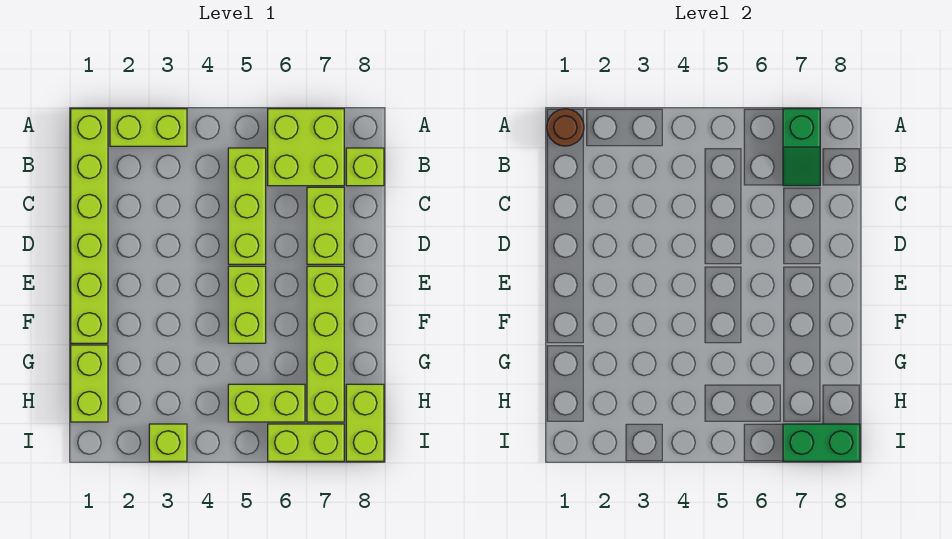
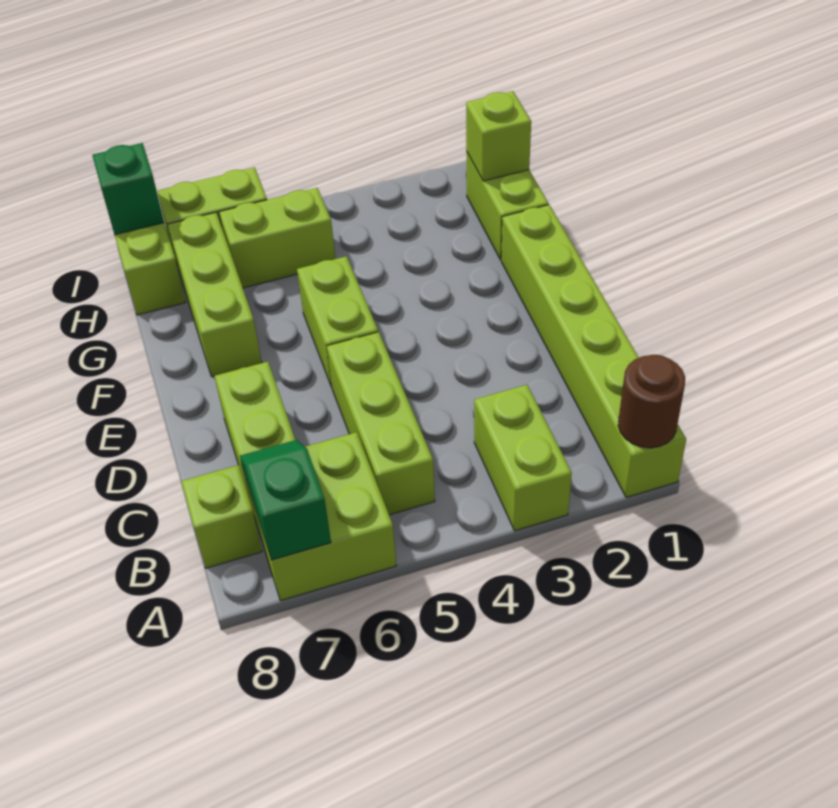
lime 1x2 brick [110,109,187,146] -> lime 1x2 brick turned to [474,385,572,531]
lime 1x4 brick [307,266,344,422] -> lime 1x3 brick [167,212,262,377]
lime 1x1 brick [149,424,187,461] -> lime 1x1 brick moved to [466,91,531,181]
green 1x2 brick [783,424,860,461] -> green 1x1 brick [92,143,164,235]

